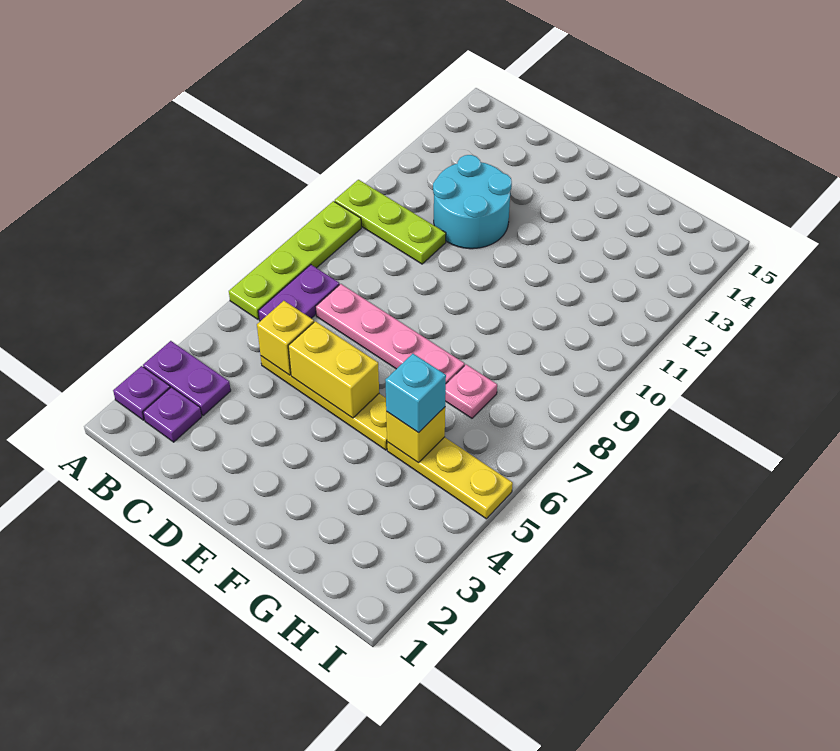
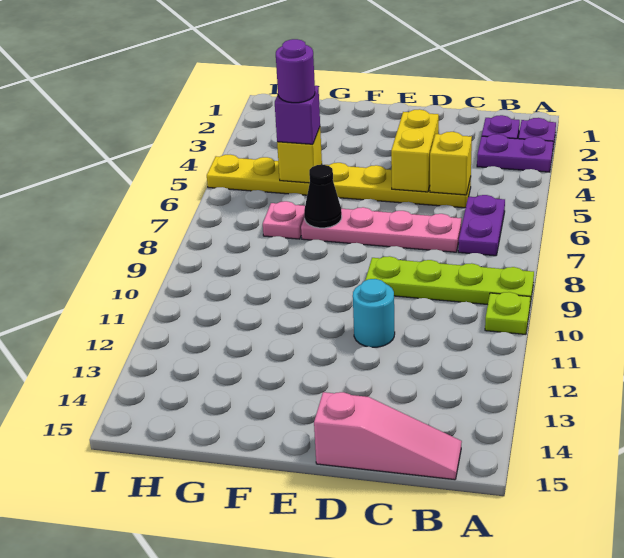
lime 1x4 plate [229,201,361,319] -> lime 1x4 plate turned to [365,256,534,305]
lime 1x3 plate [335,180,446,264] -> lime 1x1 plate [485,292,530,334]
none -> pink 1x3 slope [314,392,462,480]
cyan 2x2 round brick [433,155,512,249] -> cyan 1x1 round brick [353,279,395,347]
yellow 1x2 brick [288,321,379,418] -> yellow 1x2 brick turned to [391,109,439,192]
none -> black 1x1 cone [304,165,342,228]
cyan 1x1 brick [385,354,446,433] -> purple 1x1 brick [275,86,320,144]
none -> purple 1x1 round brick [276,39,315,103]

